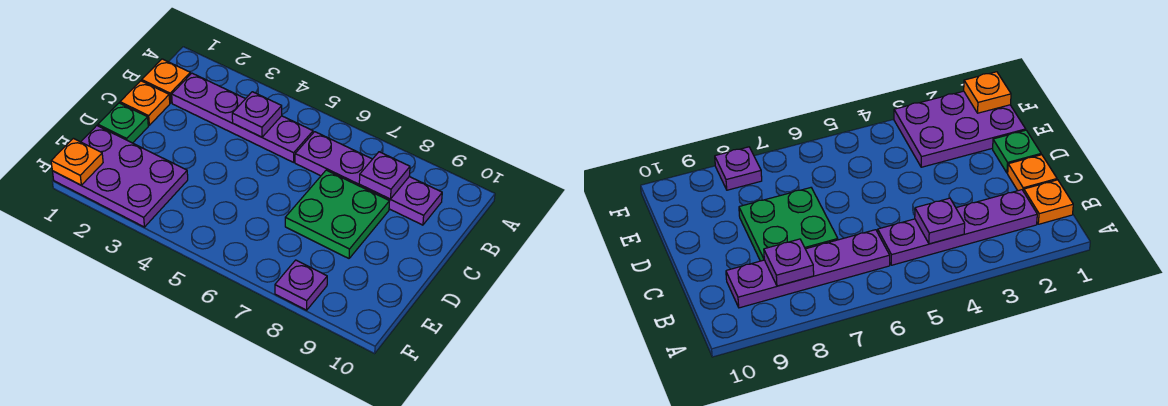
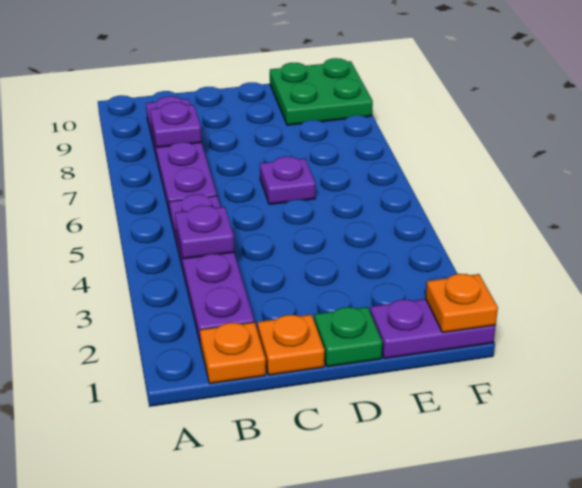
green 2x2 plate [285,170,389,258] -> green 2x2 plate moved to [270,58,373,125]
purple 2x3 plate [53,126,188,227] -> purple 1x2 plate [370,299,496,359]
purple 1x1 plate [275,260,327,310] -> purple 1x1 plate moved to [260,156,316,204]

